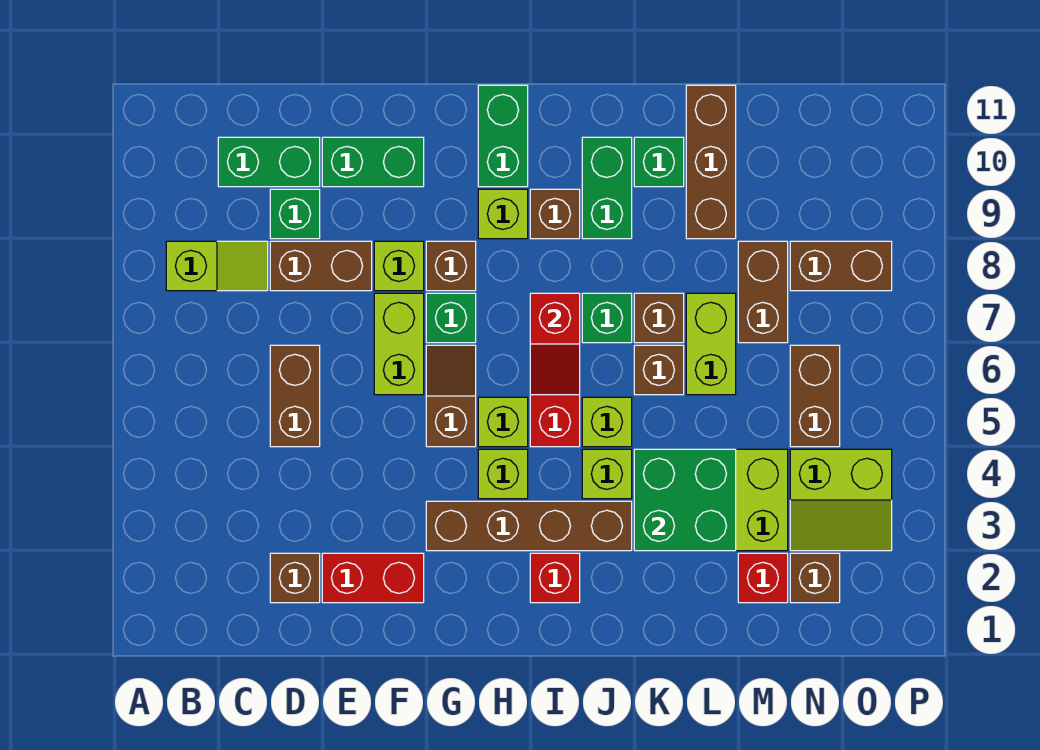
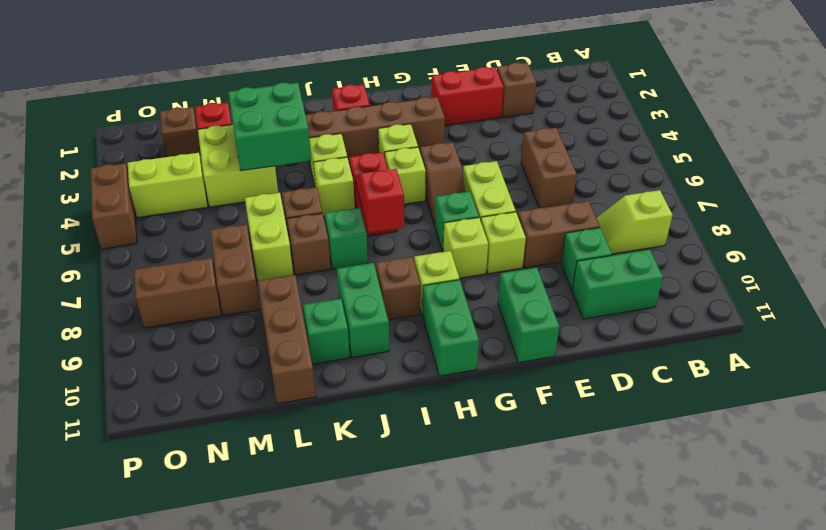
green 1x2 brick [322,137,424,187] -> green 1x2 brick turned to [498,267,559,363]
brown 1x1 brick [426,241,476,291] -> lime 1x1 brick [443,218,488,278]
brown 1x2 brick [790,345,840,447] -> brown 1x2 brick moved to [91,163,137,249]

